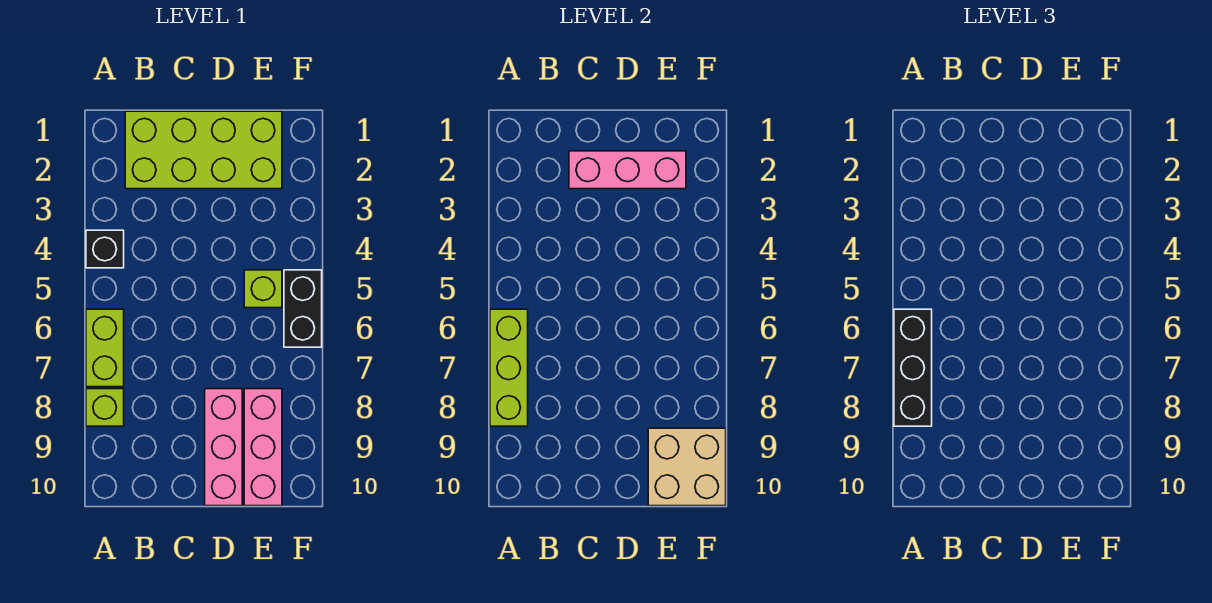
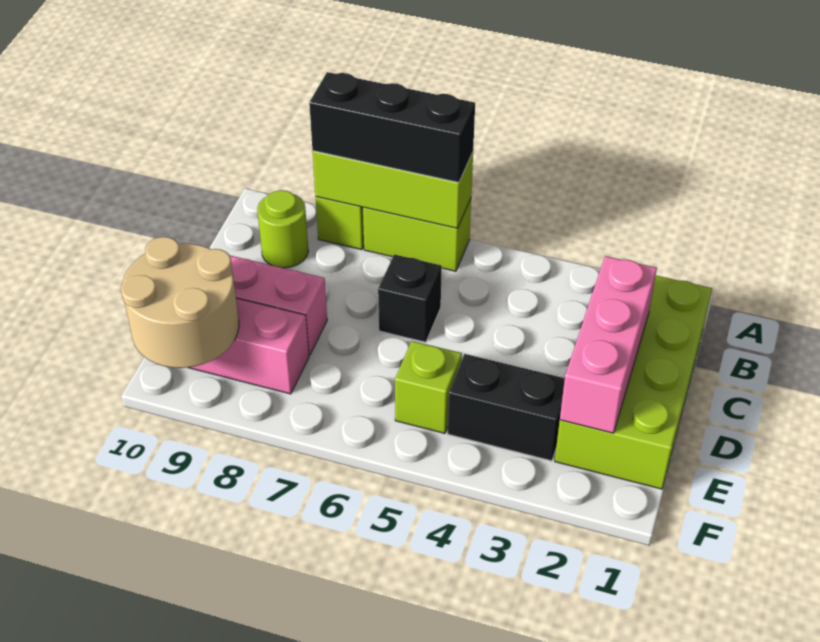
black 1x1 brick [86,230,124,268] -> black 1x1 brick moved to [378,254,442,342]
none -> lime 1x1 round brick [257,190,308,268]
tan 2x2 brick [648,428,726,506] -> tan 2x2 round brick [121,237,239,368]
black 1x2 brick [284,270,322,347] -> black 1x2 brick moved to [448,354,565,461]

